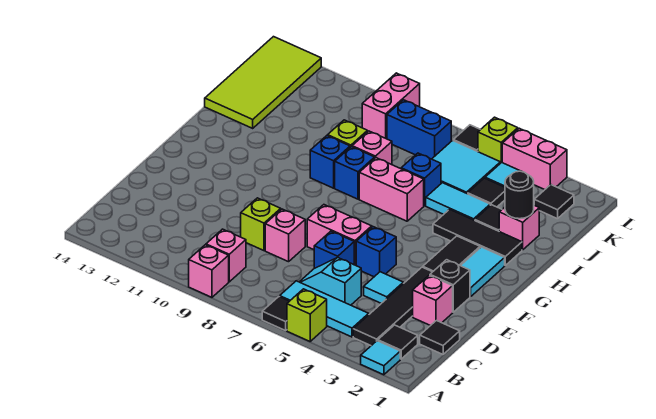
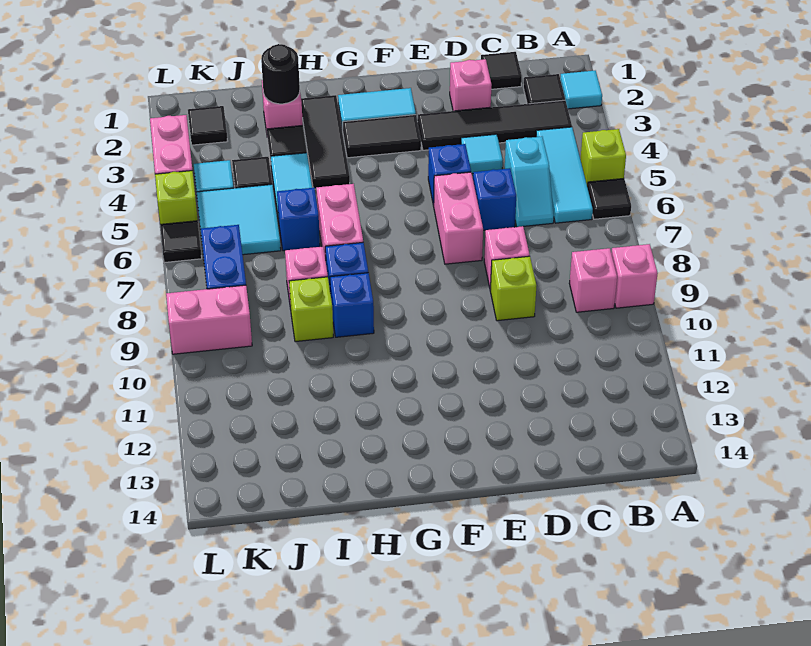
black 1x1 brick [430,260,470,312] -> none
lime 2x4 tile [205,37,321,128] -> none

